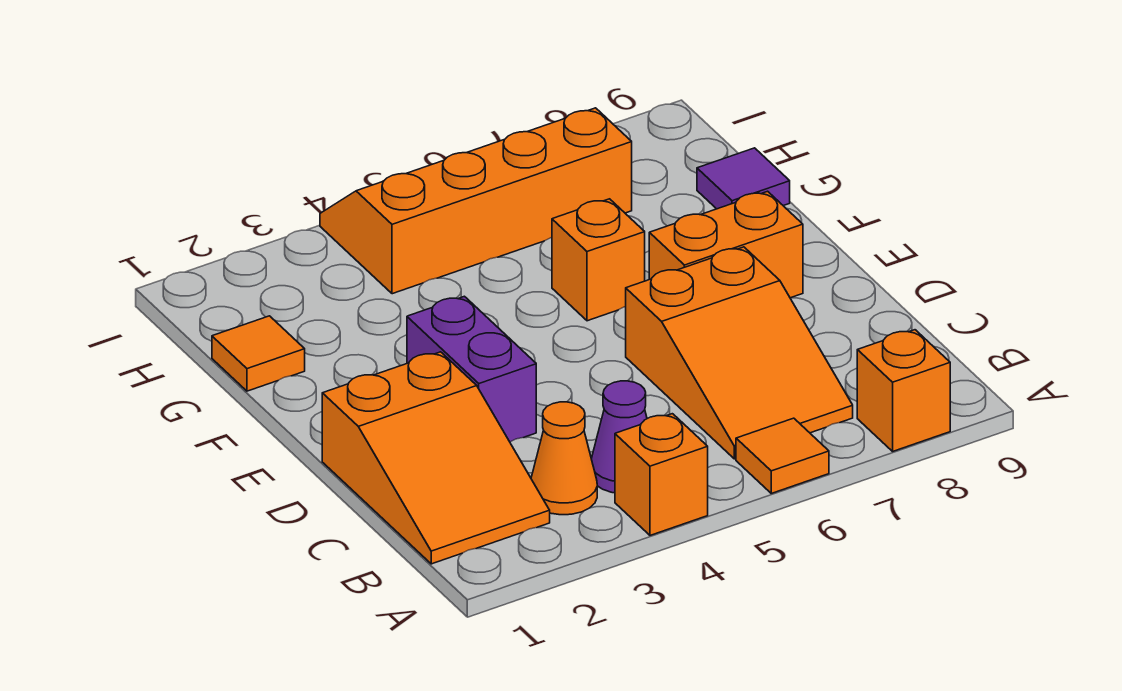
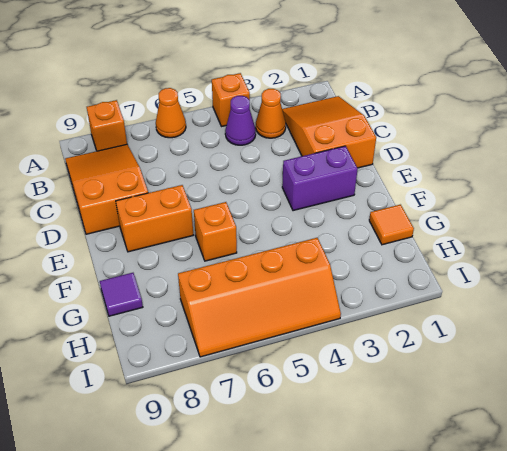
orange 1x1 tile [736,418,829,493] -> orange 1x1 cone [156,88,186,138]
orange 2x3 slope [626,247,853,459] -> orange 2x3 slope moved to [65,144,148,234]
purple 1x2 brick [407,296,536,442] -> purple 1x2 brick turned to [282,146,358,211]

